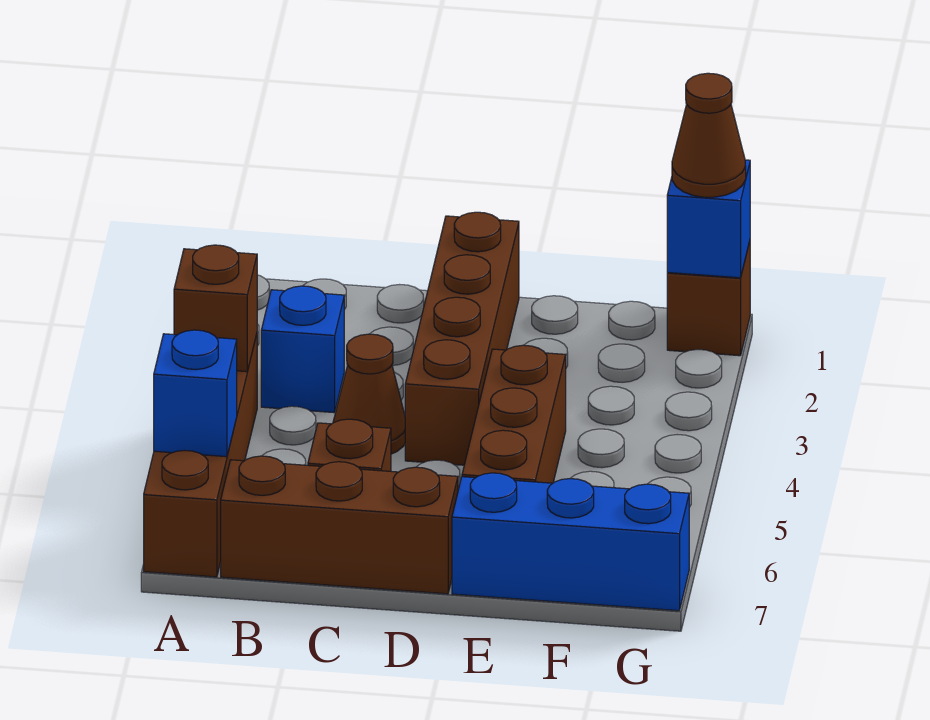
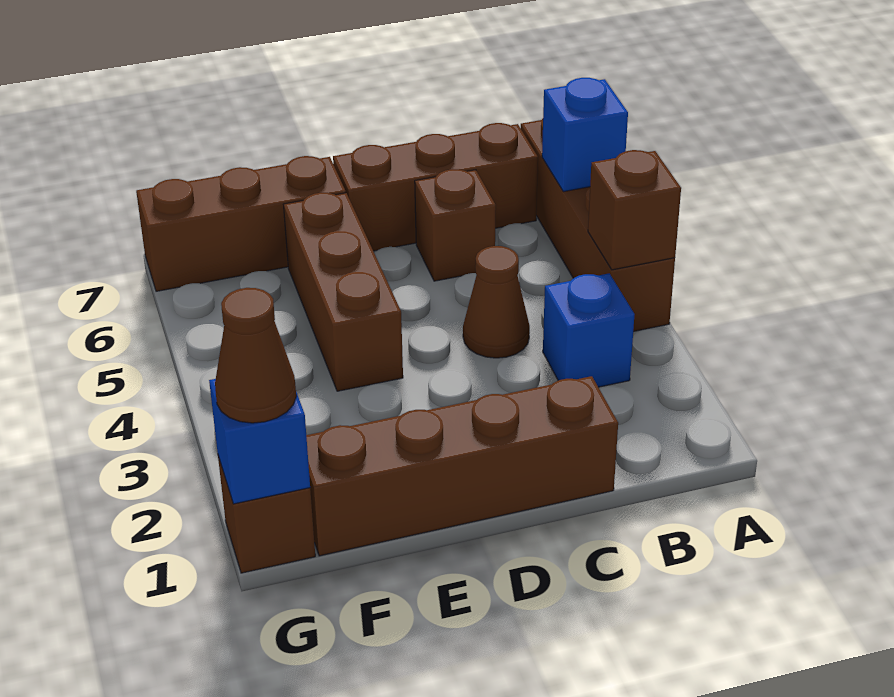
brown 1x4 brick [405,212,519,465] -> brown 1x4 brick turned to [306,376,618,556]
blue 1x3 brick [452,473,689,611] -> brown 1x3 brick [136,156,346,291]

